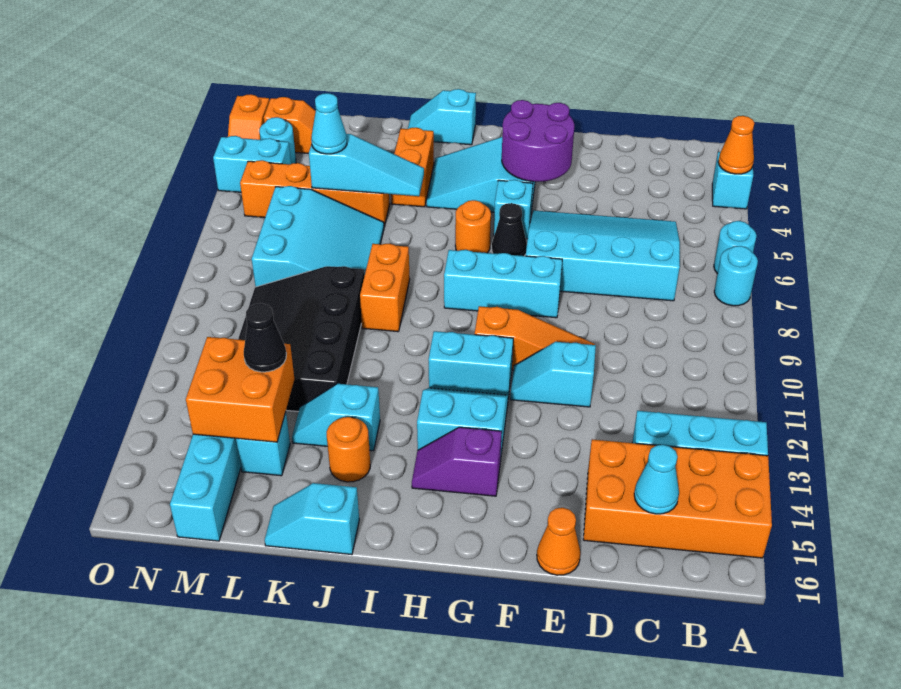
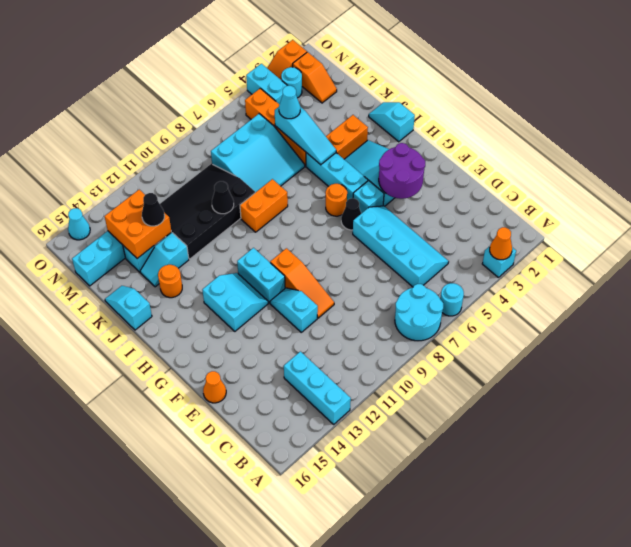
cyan 1x1 round brick [714,246,758,306] -> cyan 2x2 round brick [395,284,443,341]
orange 2x4 brick [583,439,772,558] -> none
cyan 3x4 slope [526,210,680,301] -> cyan 2x4 slope [353,206,449,287]
cyan 1x1 cone [634,445,679,514] -> cyan 1x1 cone moved to [68,208,90,240]
cyan 1x3 brick [444,250,562,318] -> cyan 1x3 brick moved to [306,153,368,200]
purple 1x2 slope [412,427,502,496] -> none
cyan 1x2 slope [292,384,380,451] -> cyan 1x2 slope turned to [140,233,189,287]
none -> black 1x1 cone [212,181,234,214]

